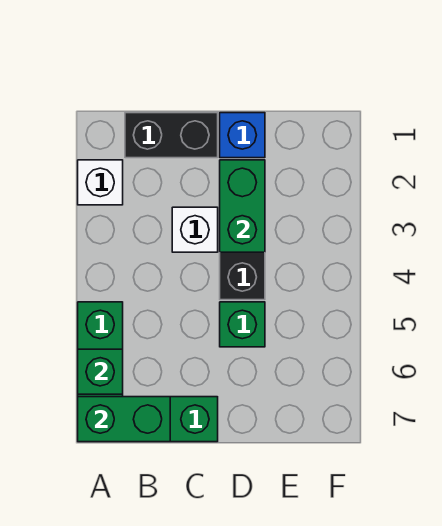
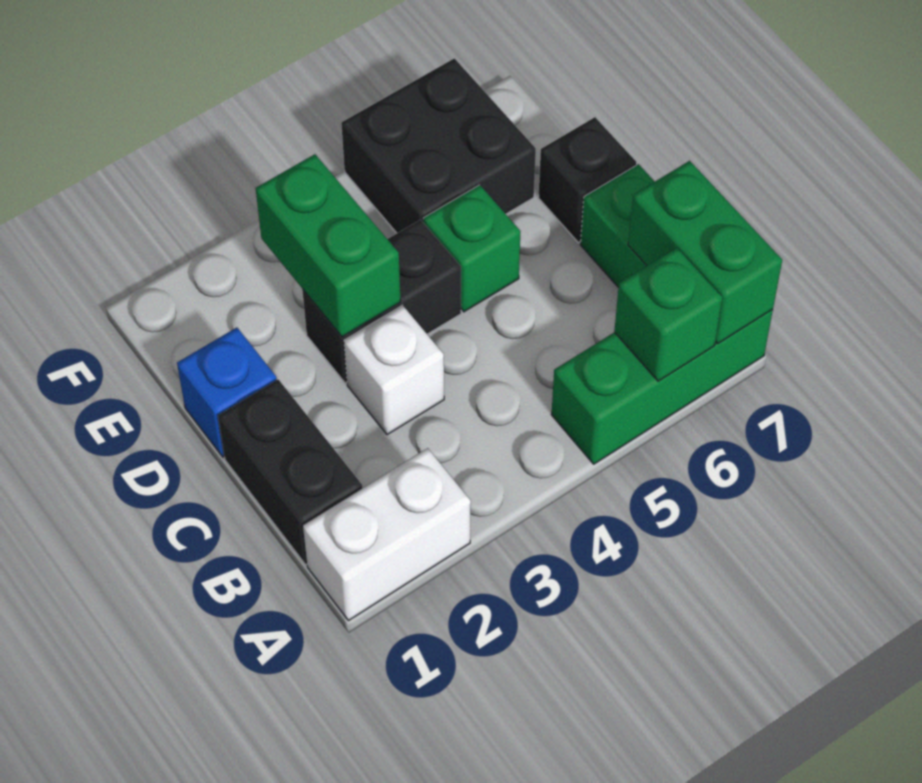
white 1x1 brick [78,160,123,205] -> white 1x2 brick [303,448,471,621]
green 1x2 brick [220,160,265,252] -> green 1x2 brick turned to [256,154,401,337]
none -> black 1x1 brick [539,117,636,243]
none -> black 2x2 brick [341,58,536,233]

